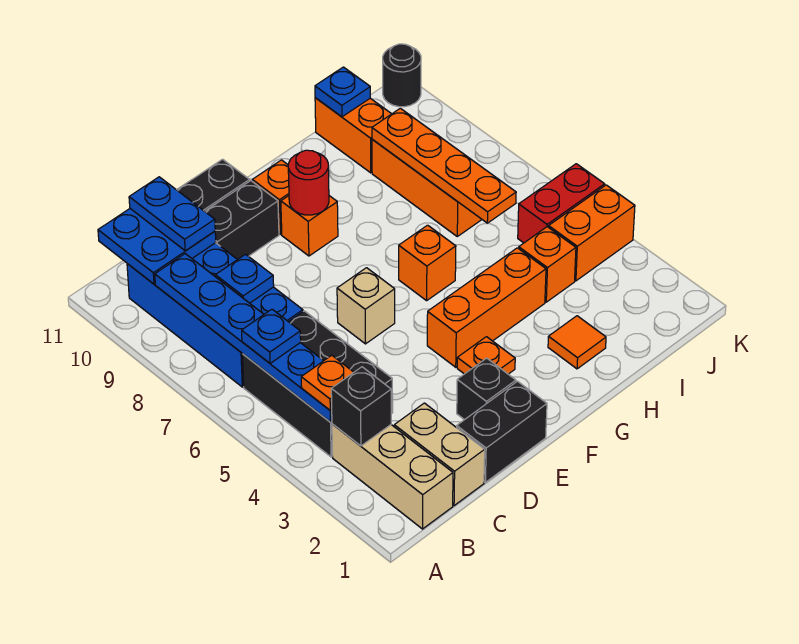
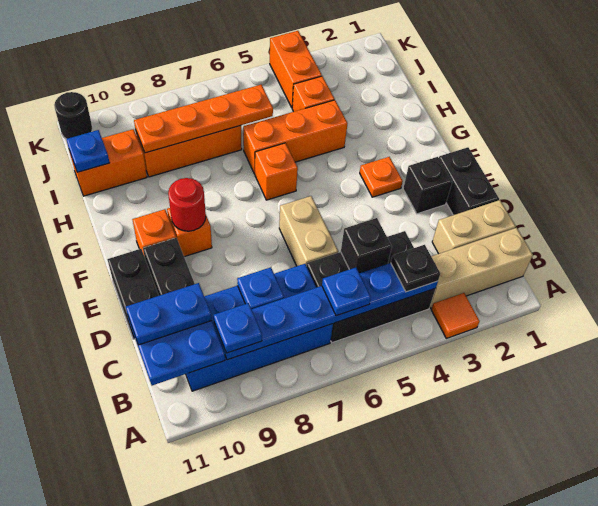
black 1x1 brick [331,367,391,446] -> black 1x1 brick moved to [341,218,392,273]
orange 1x1 plate [301,355,354,410] -> black 1x1 plate [391,245,440,292]
none -> blue 1x1 plate [214,303,262,353]
tan 1x1 brick [337,268,395,344] -> tan 1x2 brick [279,196,338,266]
orange 1x3 brick [427,248,546,367] -> orange 1x3 brick turned to [243,100,348,174]
orange 1x1 tile [548,316,606,369] -> orange 1x1 tile moved to [431,293,480,338]
red 1x2 brick [518,164,605,243] -> none

